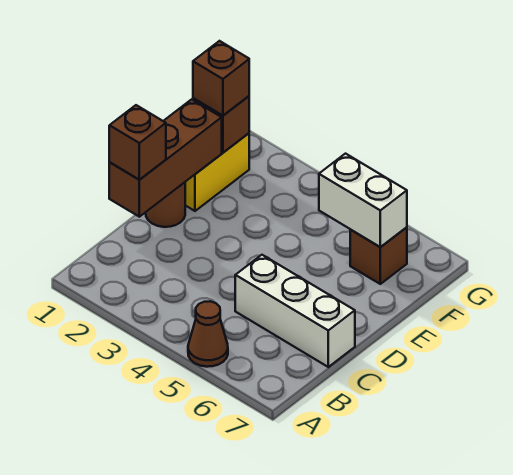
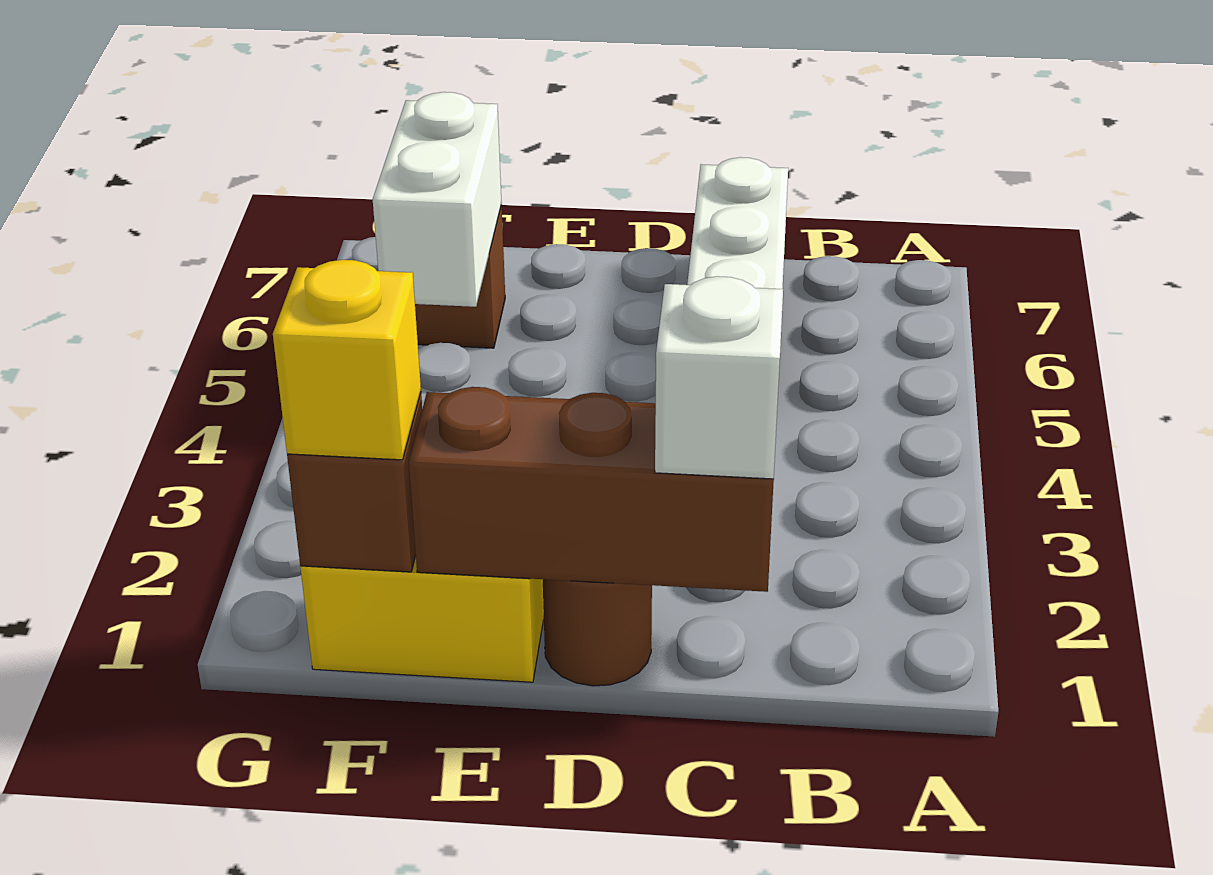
brown 1x1 cone [188,301,228,367] -> none
brown 1x1 brick [109,105,166,180] -> white 1x1 brick [655,276,783,479]
brown 1x1 brick [193,41,249,116] -> yellow 1x1 brick [273,260,421,460]

